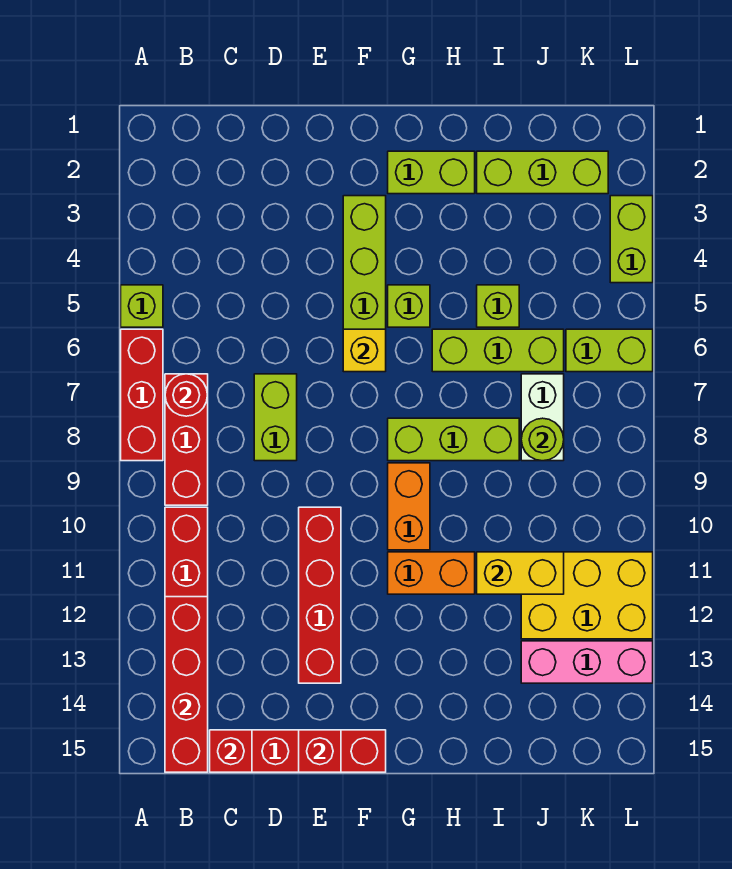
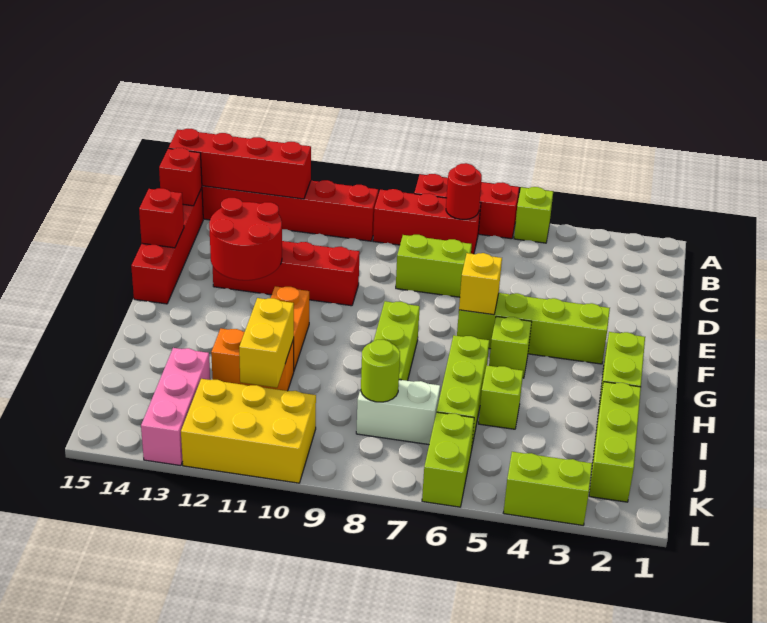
none -> red 2x2 round brick [209,198,282,280]
orange 1x2 brick [388,463,430,550] -> orange 1x2 brick moved to [211,328,294,391]
yellow 2x3 brick [521,552,653,639] -> yellow 2x3 brick turned to [181,379,316,483]

